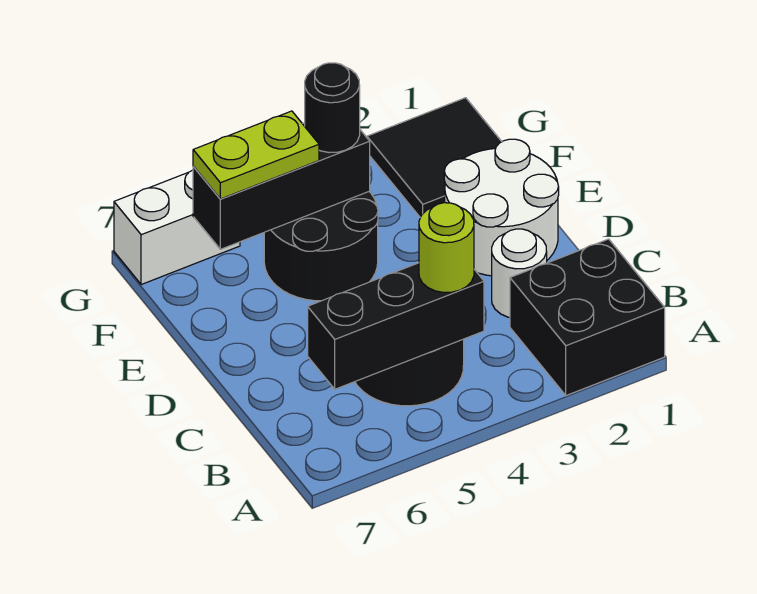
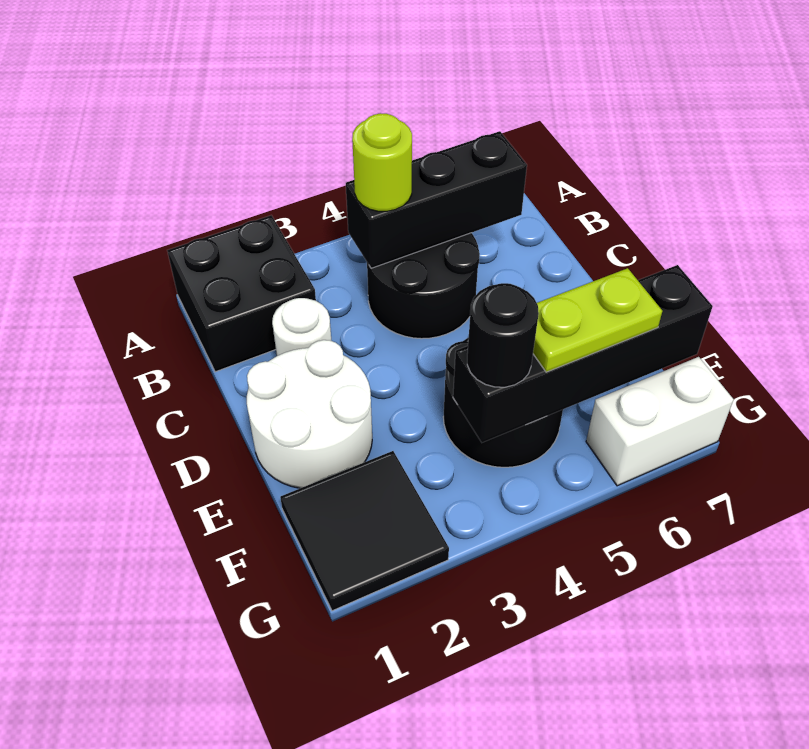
black 1x3 brick [193,123,370,249] -> black 1x4 brick [453,265,713,443]

